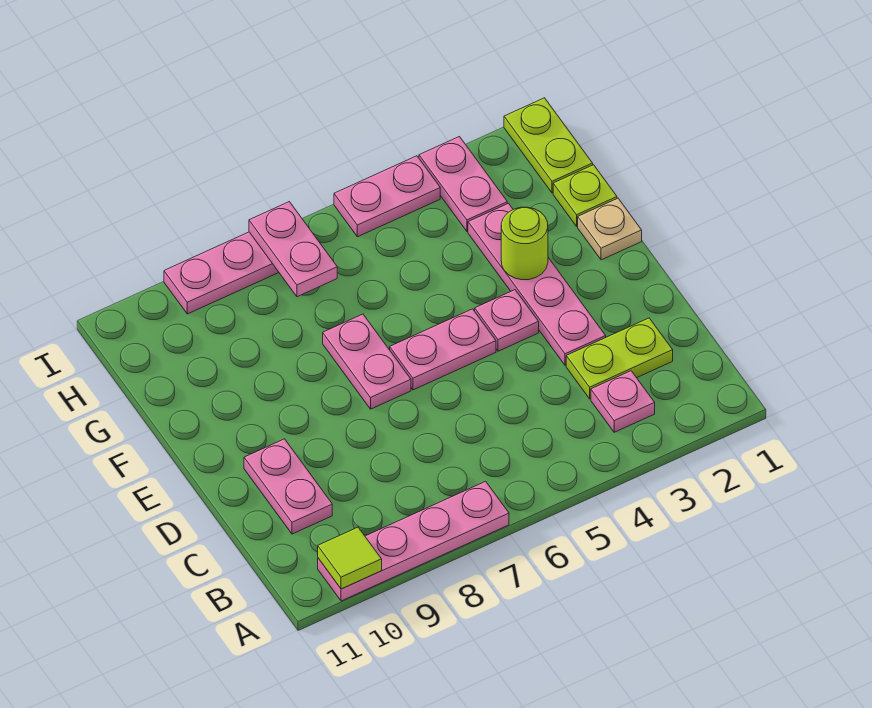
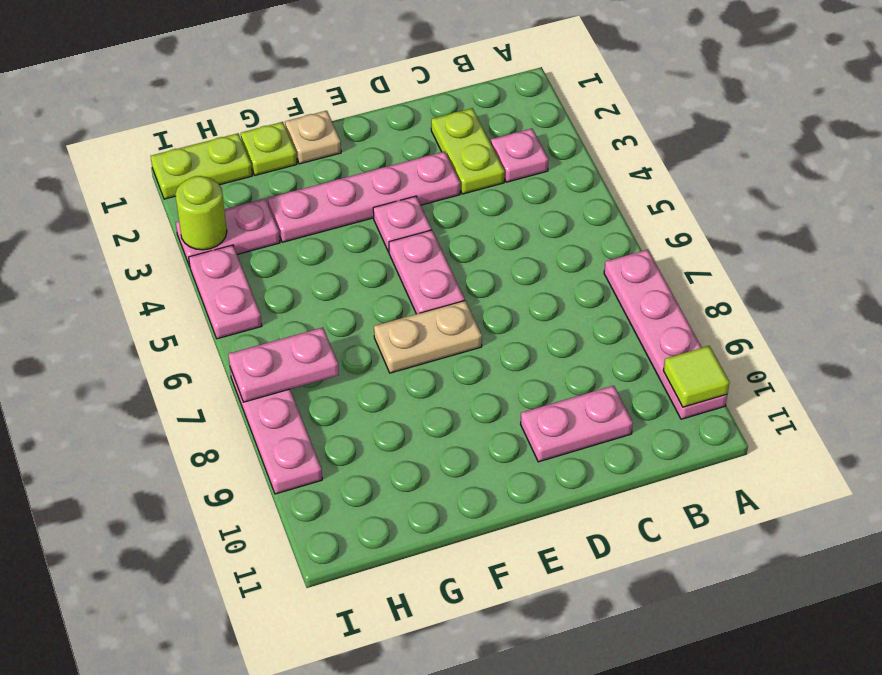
pink 1x2 plate [323,314,411,409] -> tan 1x2 plate [374,301,482,373]
lime 1x1 round brick [501,207,548,280] -> lime 1x1 round brick moved to [175,176,227,250]

